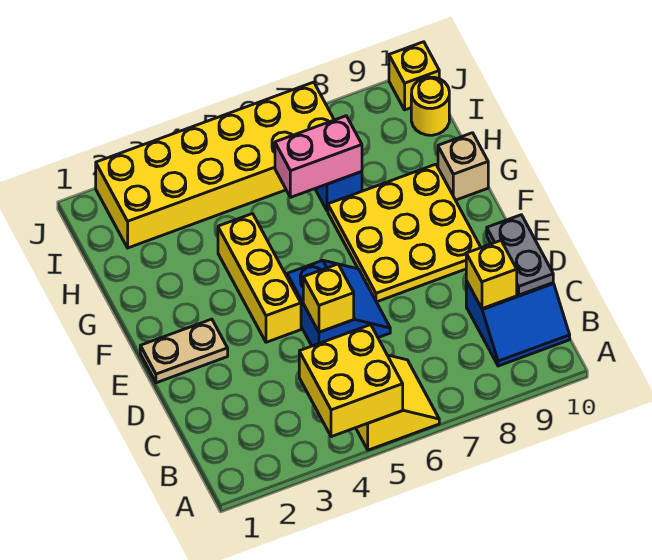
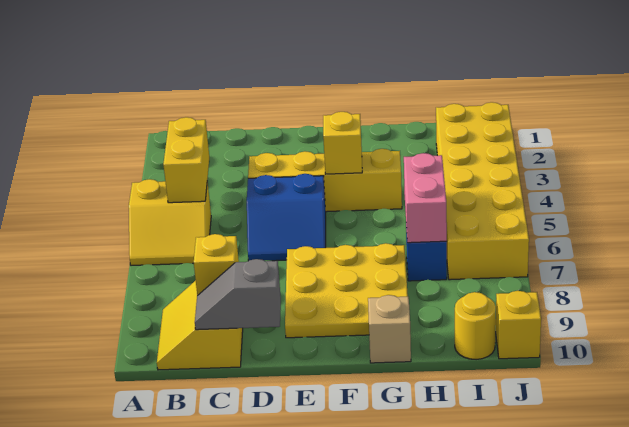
yellow 2x2 brick [299,325,403,437] -> yellow 1x2 brick [163,117,209,203]
blue 2x2 slope [466,281,570,366] -> yellow 2x2 slope [157,280,243,370]
grey 1x2 plate [487,215,553,295] -> grey 1x2 slope [195,259,281,330]
yellow 1x1 brick [303,264,354,332] -> yellow 1x1 brick moved to [323,112,362,174]
tan 1x2 plate [140,319,228,383] -> none
yellow 1x3 brick [218,214,301,342] -> yellow 1x4 brick [248,149,402,212]

